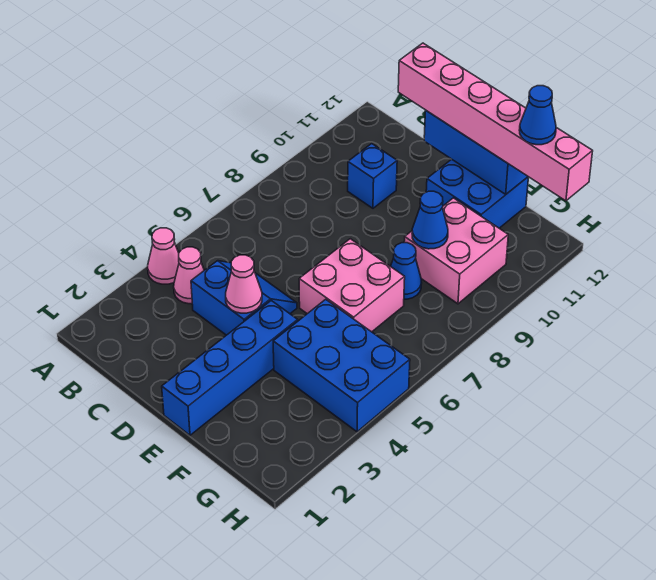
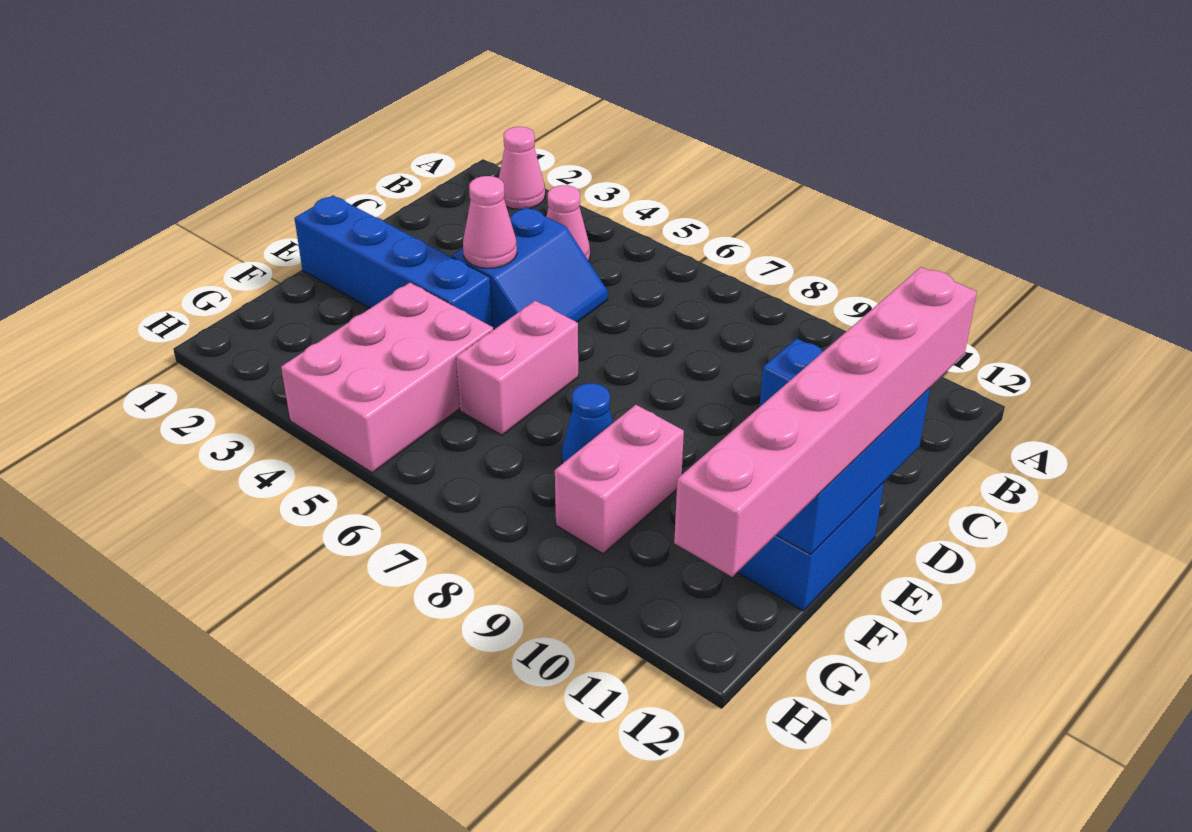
pink 1x1 cone [148,228,179,284] -> pink 1x1 cone moved to [499,127,545,209]
pink 2x2 brick [299,239,405,332] -> pink 1x2 brick [456,301,578,435]
blue 2x3 brick [273,299,410,432] -> pink 2x3 brick [281,283,493,472]
pink 2x2 brick [404,198,508,304] -> pink 1x2 brick [555,405,684,554]
blue 1x1 cone [412,191,448,249] -> none
blue 1x1 cone [519,86,556,145] -> none

